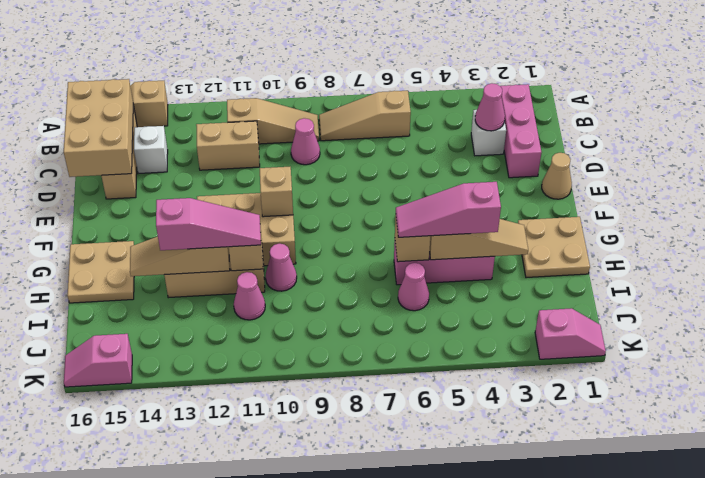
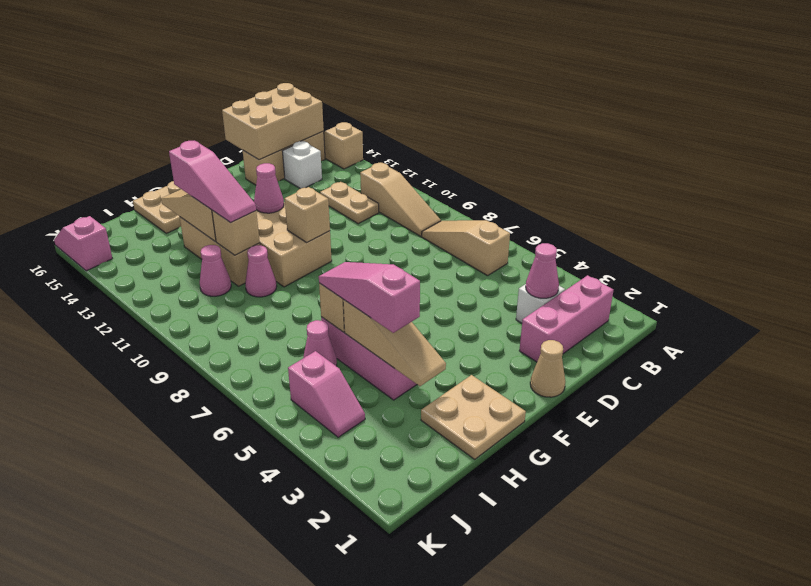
pink 1x1 cone [291,118,320,165] -> pink 1x1 cone moved to [254,163,284,213]
tan 1x2 brick [196,121,260,170] -> tan 1x2 plate [320,182,379,224]
pink 1x2 slope [535,308,606,359] -> pink 1x2 slope moved to [288,351,365,437]

